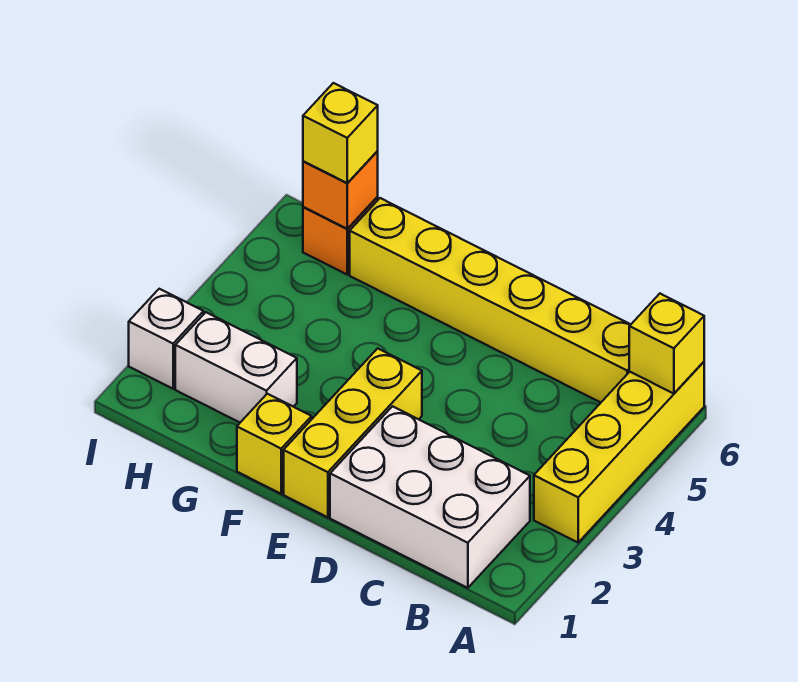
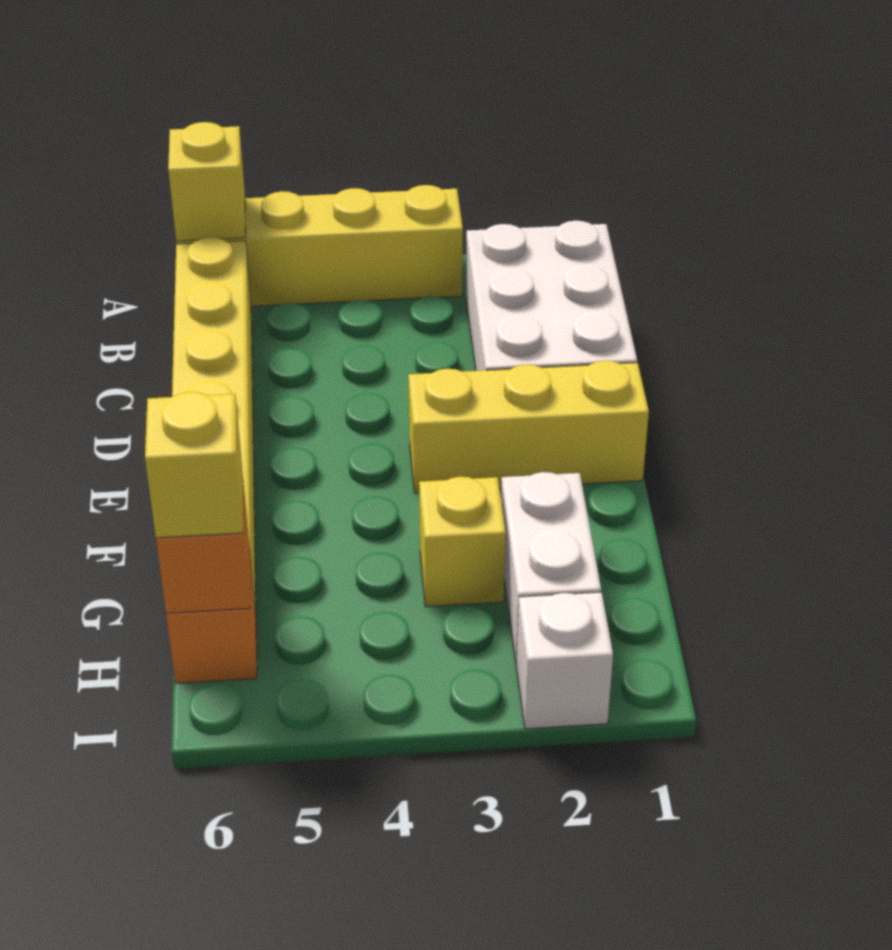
yellow 1x1 brick [237,394,312,494] -> yellow 1x1 brick moved to [419,477,506,606]

